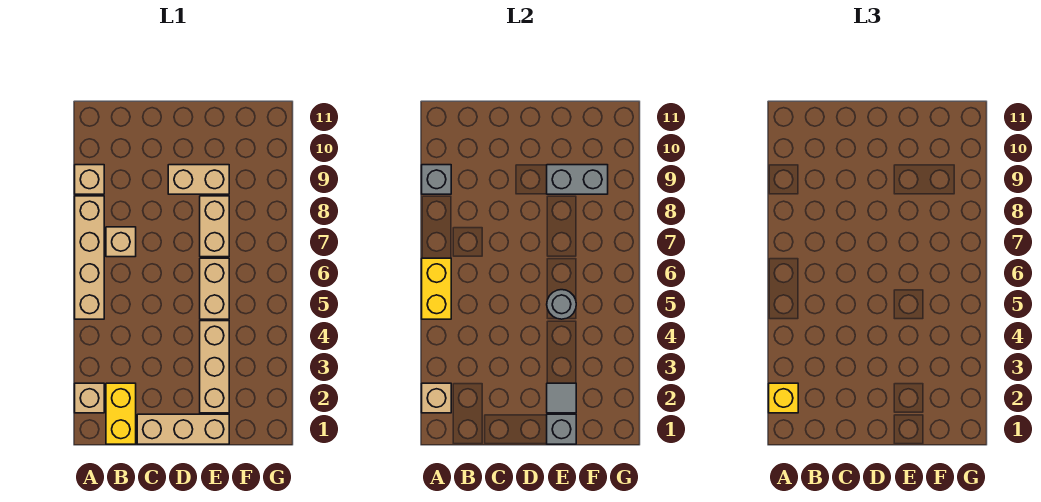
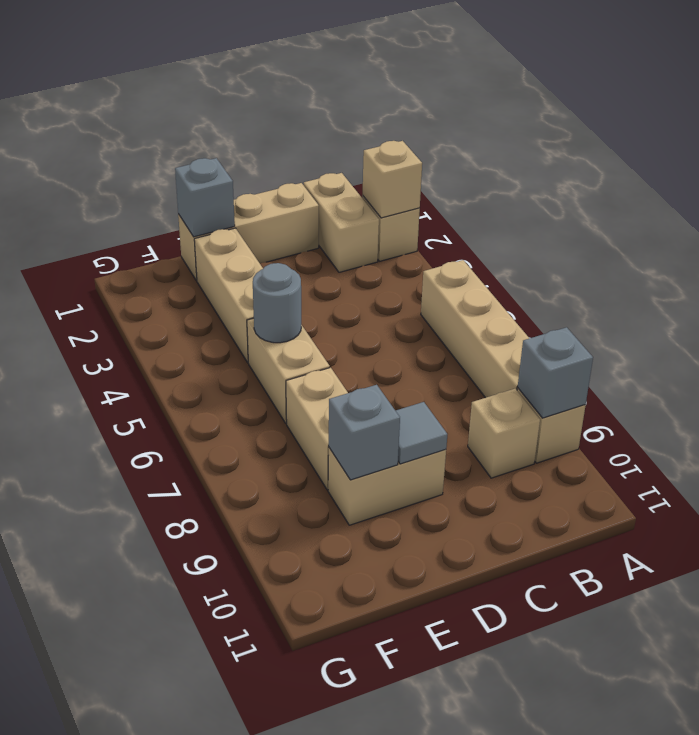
yellow 1x1 brick [769,383,798,413] -> none
yellow 1x2 brick [422,258,451,319] -> none
yellow 1x2 brick [106,383,136,444] -> tan 1x2 brick [304,173,379,272]
tan 1x1 brick [106,227,136,257] -> tan 1x1 brick moved to [468,389,540,478]
grey 1x1 tile [547,383,576,413] -> grey 1x1 tile moved to [396,402,447,464]
grey 1x2 brick [547,165,608,194] -> grey 1x1 brick [329,385,400,480]

